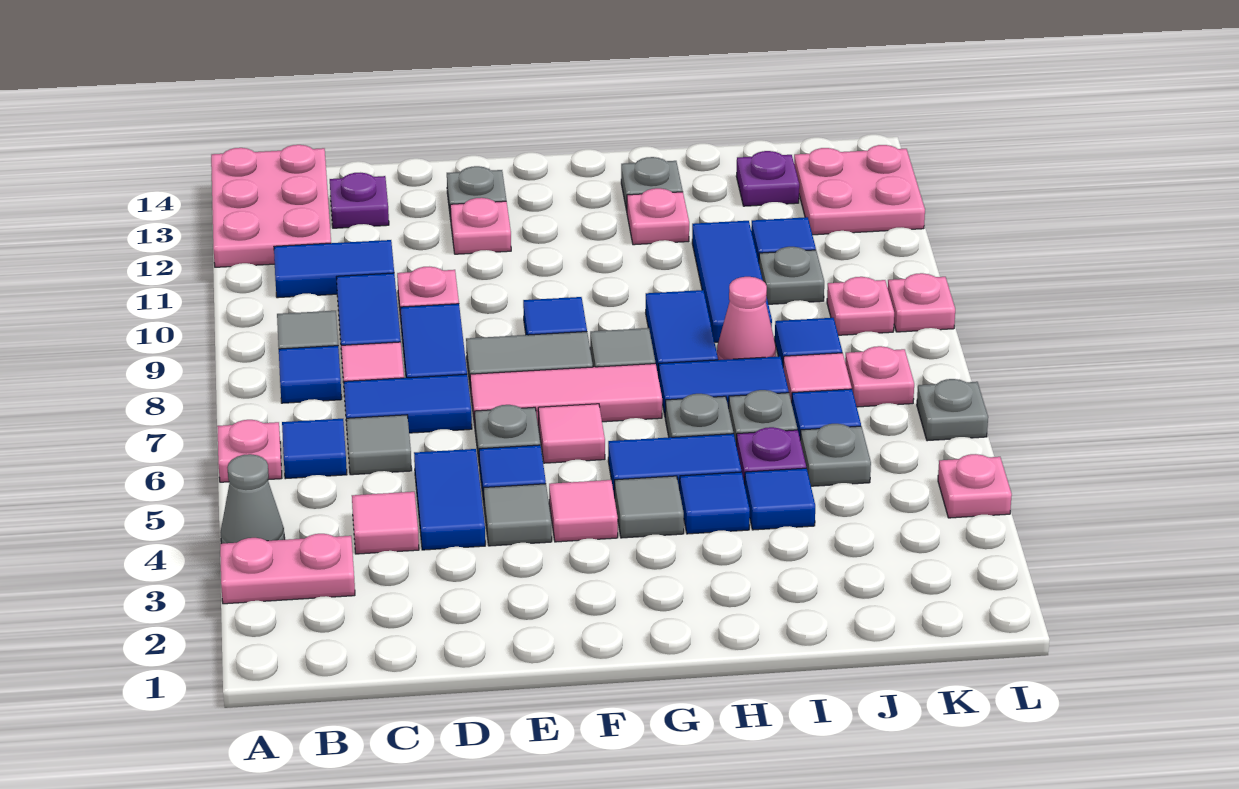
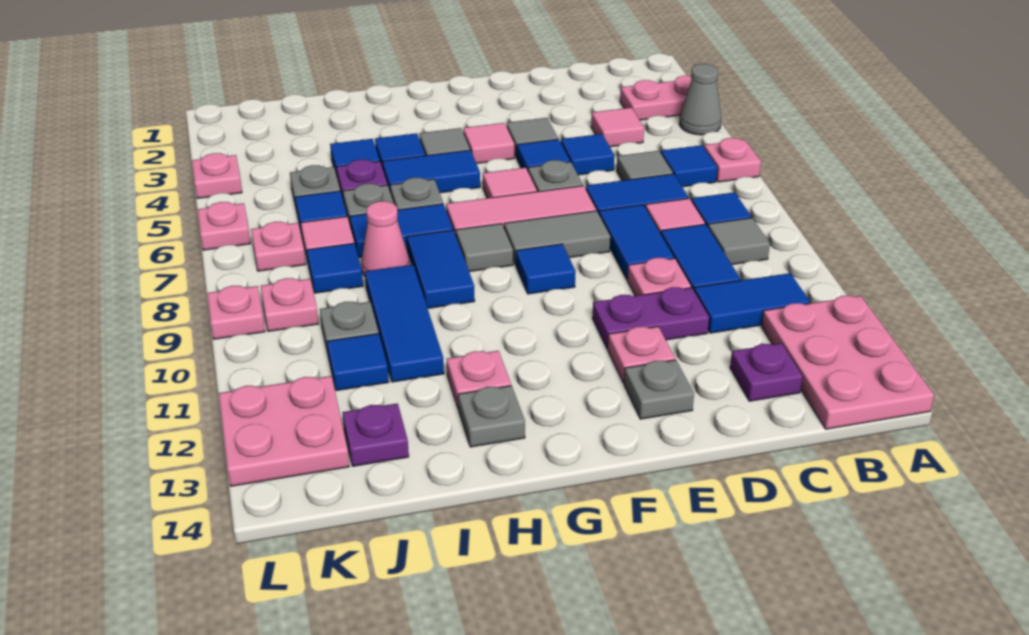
blue 1x2 tile [414,449,485,550] -> blue 1x1 tile [561,134,615,175]
none -> purple 1x2 plate [592,287,709,349]
grey 1x1 plate [917,379,988,441] -> pink 1x1 plate [198,202,251,250]

